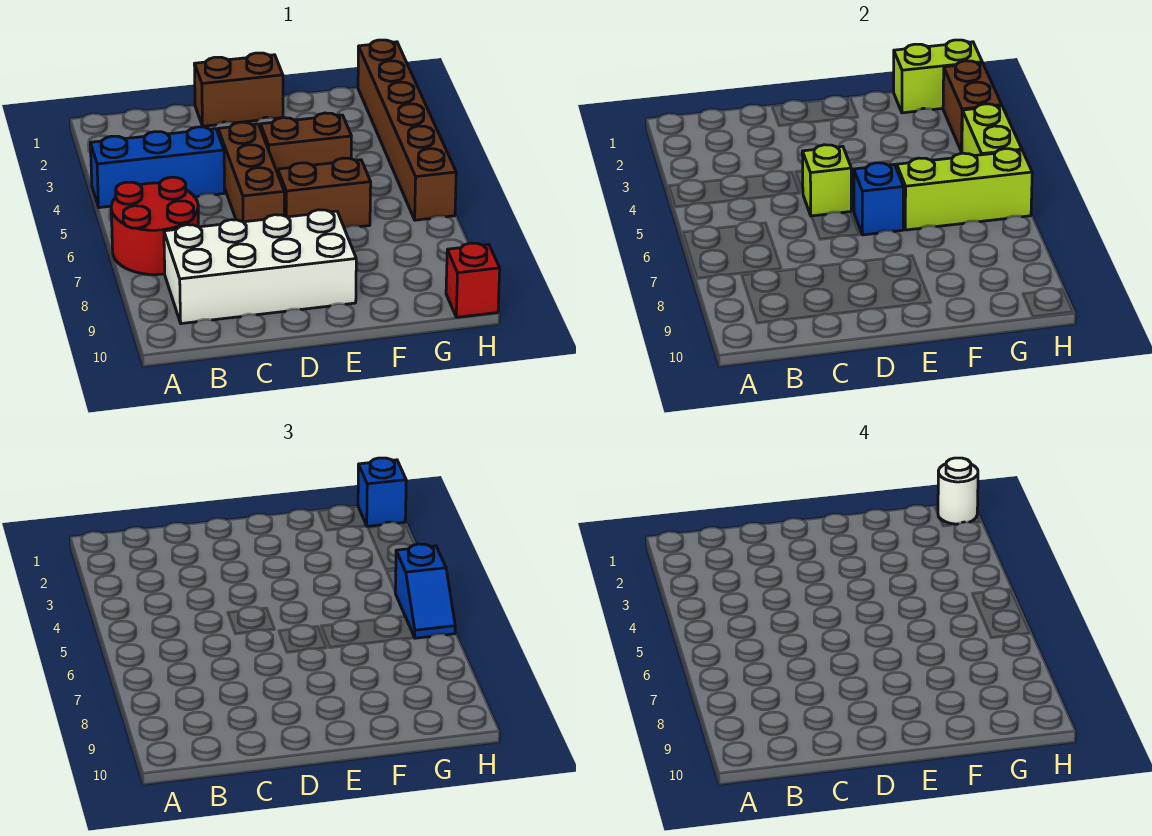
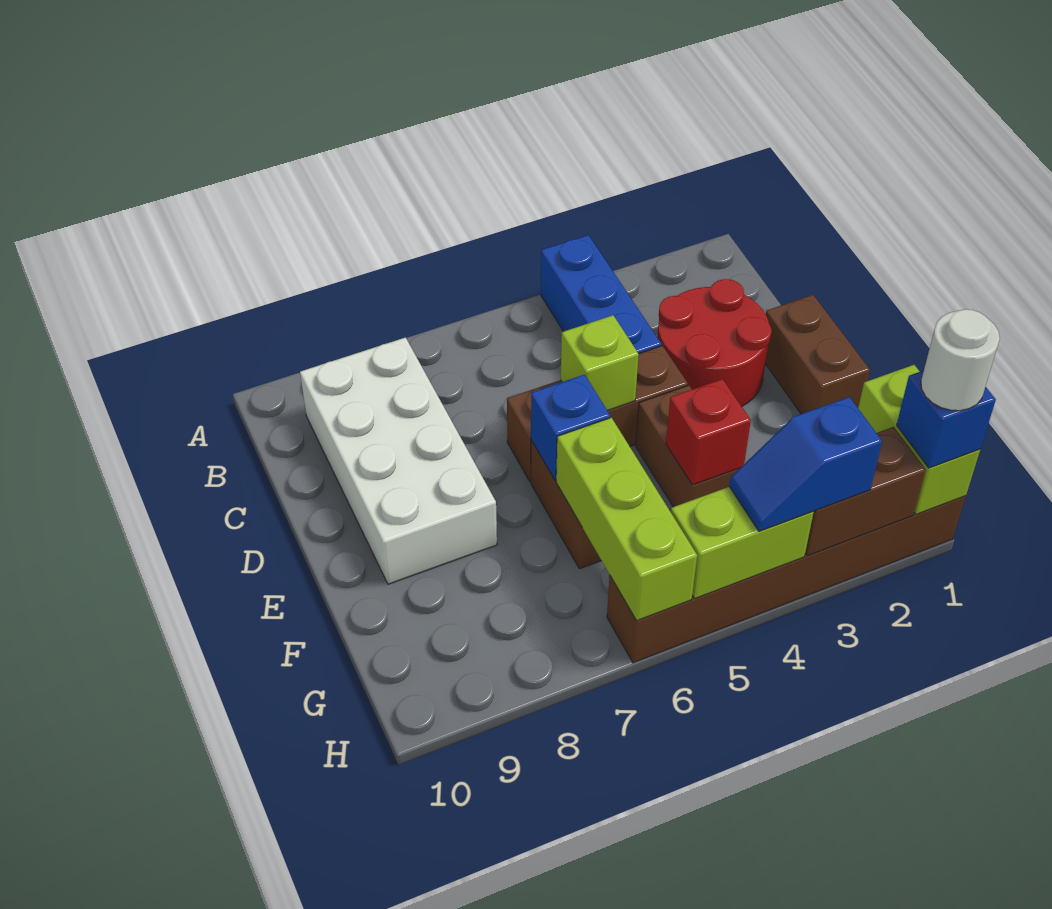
red 2x2 round brick [111,177,199,275] -> red 2x2 round brick moved to [657,279,772,406]
blue 1x2 slope [395,544,455,638] -> blue 1x2 slope moved to [729,397,882,532]
red 1x1 brick [446,243,500,317] -> red 1x1 brick moved to [666,379,751,485]

